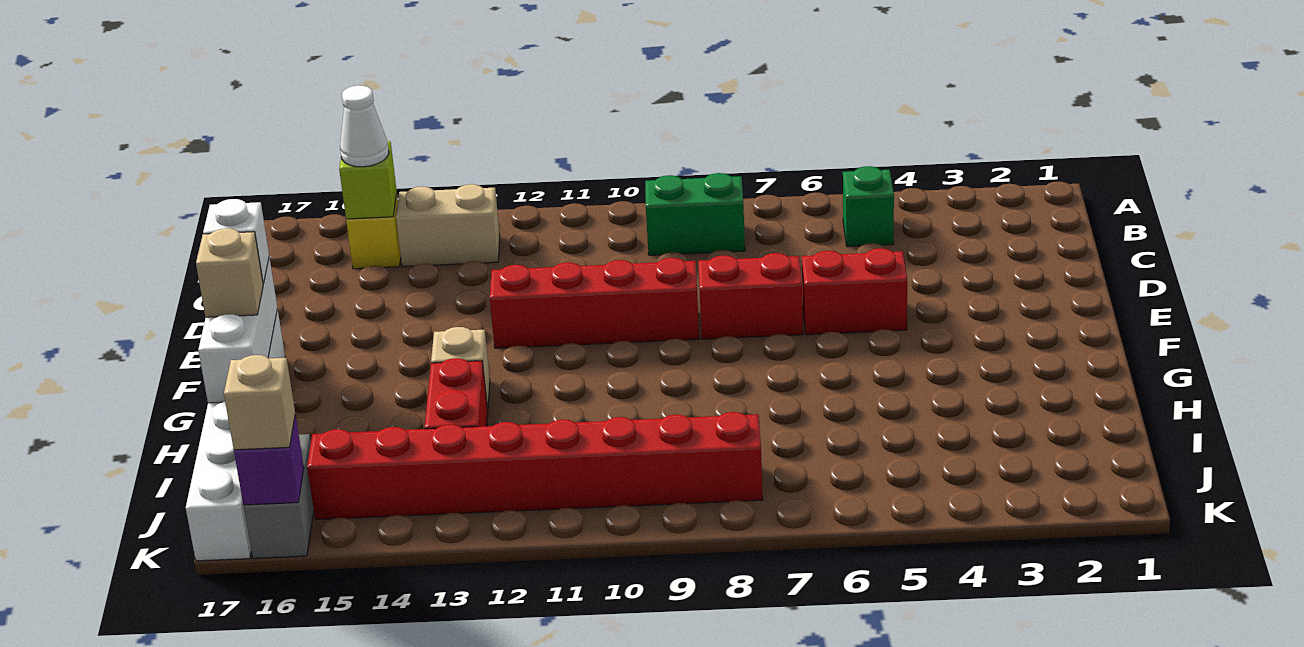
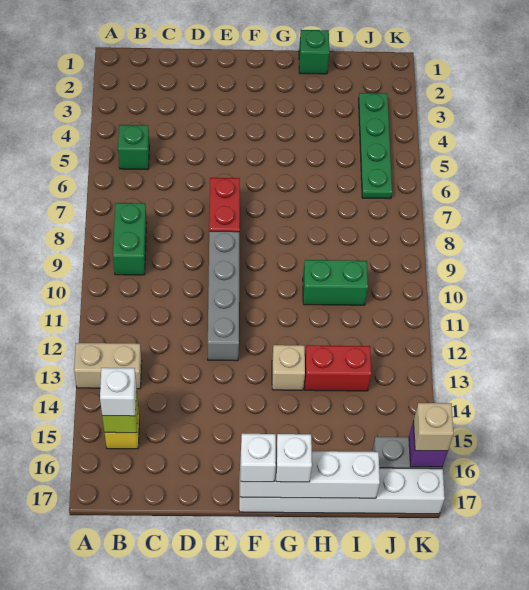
tan 1x2 brick [396,184,500,267] -> tan 1x2 brick turned to [74,343,141,389]
white 1x1 cone [340,85,389,167] -> white 1x1 brick [100,368,136,416]
red 1x2 brick [802,248,907,335] -> none
red 1x4 brick [490,258,699,348] -> grey 1x4 brick [208,231,239,361]
white 1x3 brick [198,257,277,403] -> white 1x4 brick [240,451,380,498]
tan 1x1 brick [196,228,263,317] -> white 1x1 brick [276,434,312,482]
none -> green 1x1 brick [299,30,329,74]
none -> green 1x2 brick [303,260,368,305]
none -> green 1x4 plate [359,93,392,199]
red 1x8 brick [307,412,763,520] -> none

